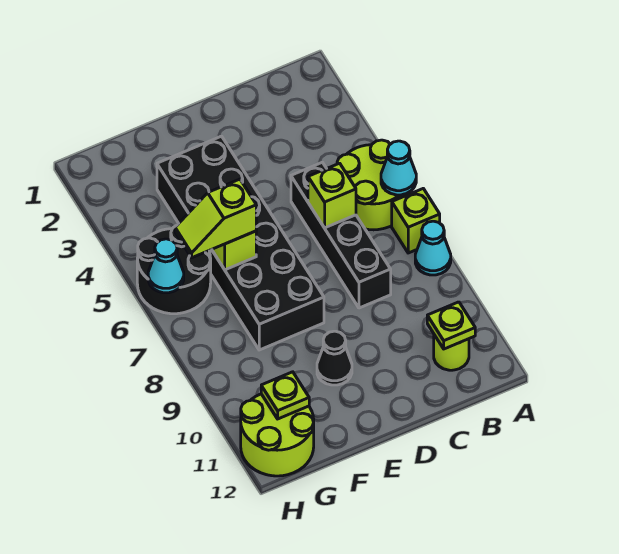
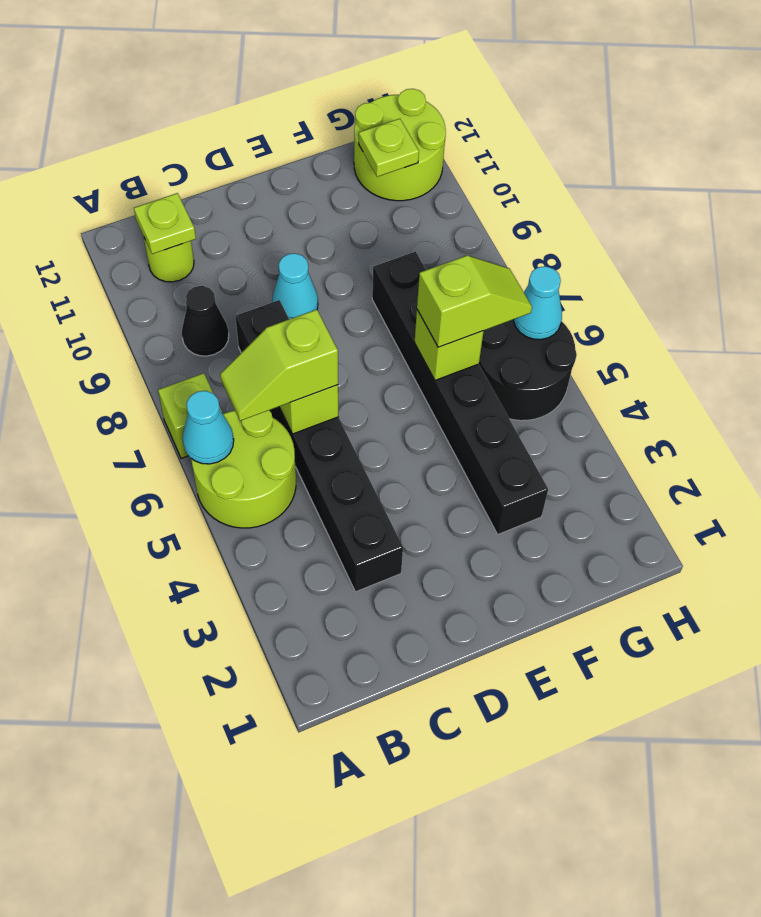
cyan 1x1 cone [415,221,451,275] -> cyan 1x1 cone moved to [272,253,318,319]
none -> lime 1x2 slope [220,309,338,421]
black 1x4 brick [291,162,391,308] -> black 1x6 brick [235,300,403,592]
black 2x6 brick [157,136,324,350] -> black 1x6 brick [372,251,548,534]
black 1x1 cone [317,331,352,385] -> black 1x1 cone moved to [182,286,229,356]

